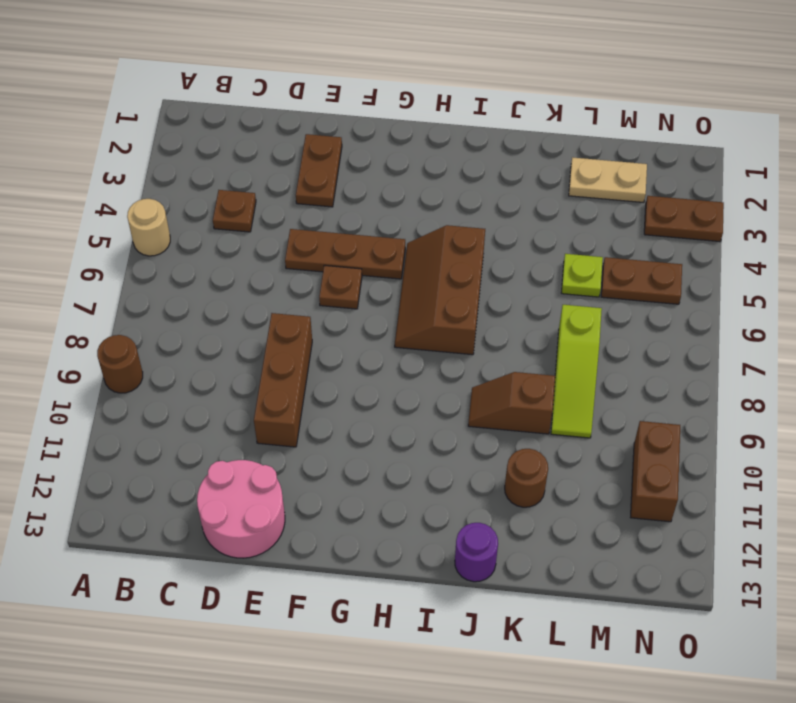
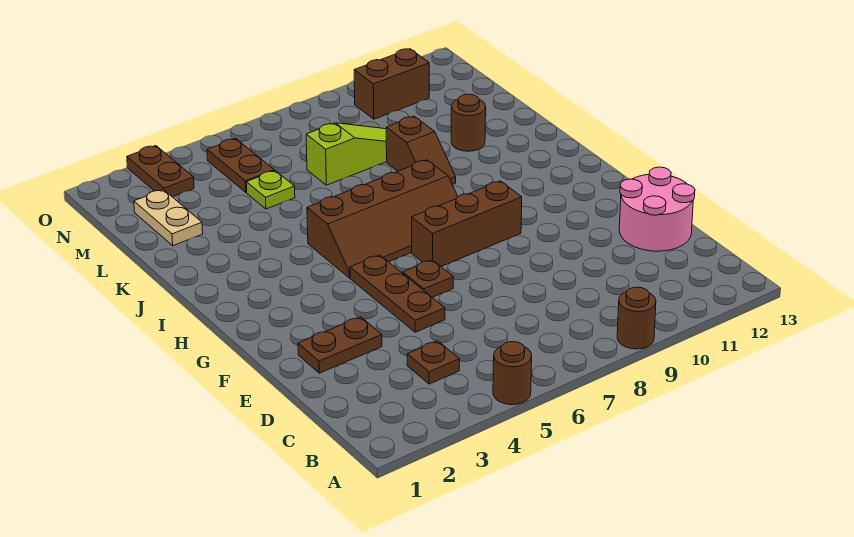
tan 1x1 round brick [127,199,170,256] -> brown 1x1 round brick [493,342,532,405]
brown 1x3 brick [254,313,312,447] -> brown 1x3 brick moved to [412,181,522,266]
brown 2x3 slope [395,225,485,355] -> brown 2x4 slope [307,160,458,278]
purple 1x1 round brick [455,523,498,582] -> none

